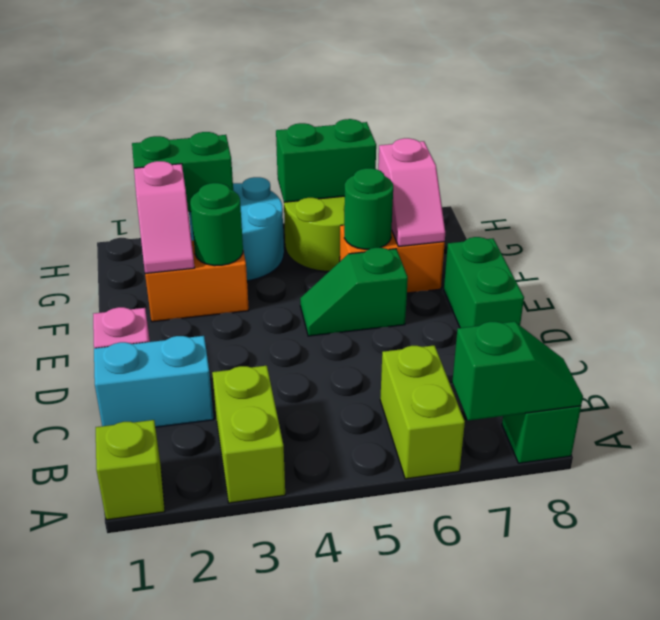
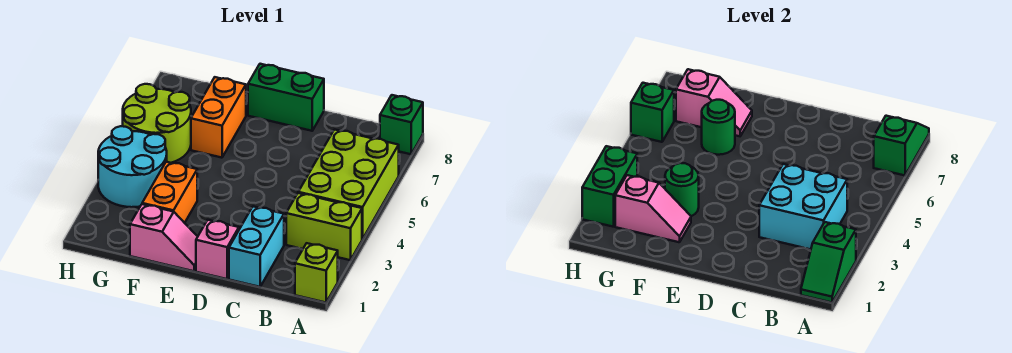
lime 1x2 brick [380,345,465,479] -> lime 2x3 brick [298,130,399,239]
none -> cyan 2x2 brick [759,164,847,249]
none -> pink 1x2 slope [130,204,198,271]
green 1x2 slope [300,248,408,336] -> green 1x2 slope moved to [801,222,856,302]
green 1x2 brick [276,119,376,202] -> green 1x1 brick [631,83,674,142]

